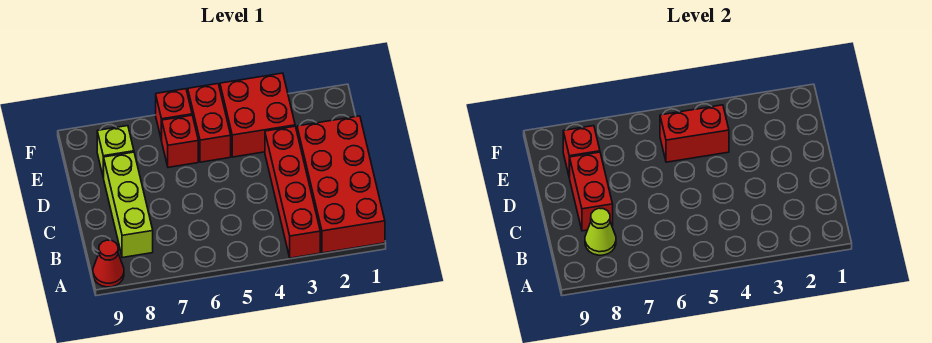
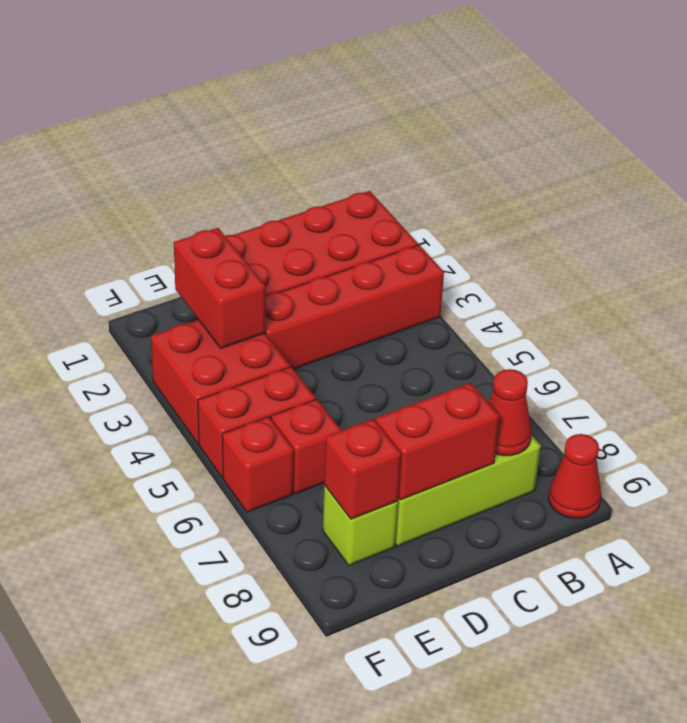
lime 1x1 cone [585,208,616,255] -> red 1x1 cone [489,369,532,456]
red 1x2 brick [660,105,729,162] -> red 1x2 brick moved to [174,228,265,348]

